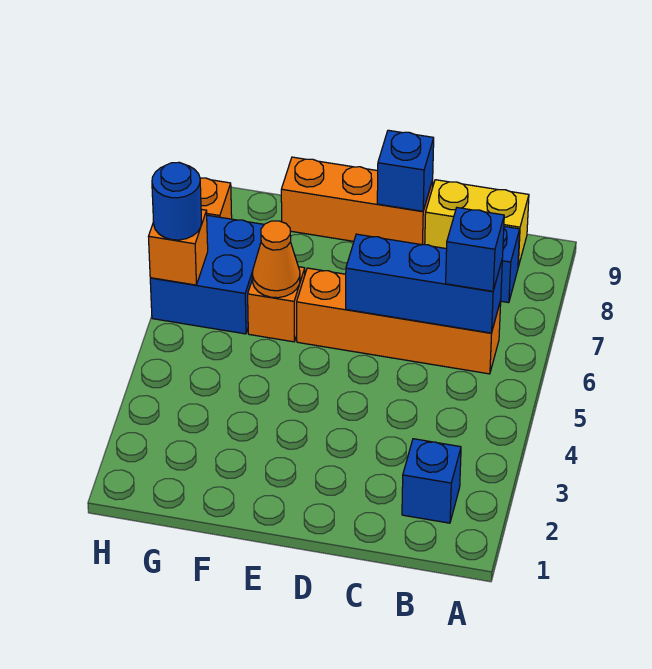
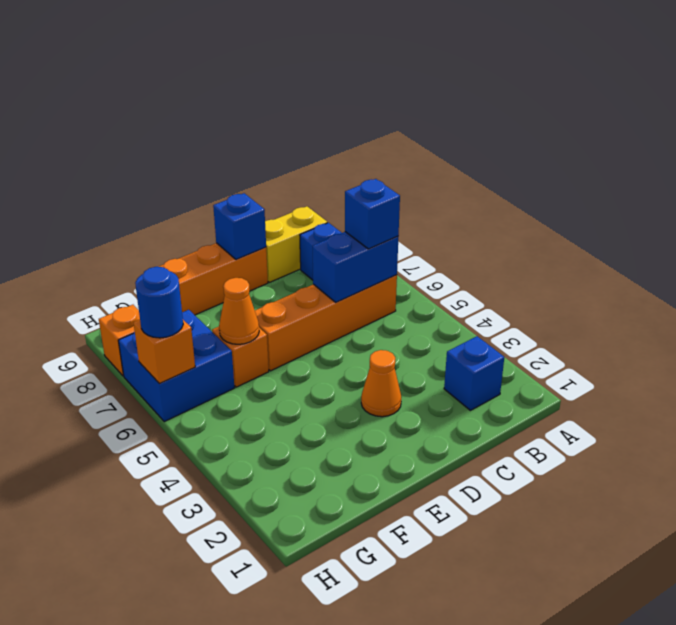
blue 1x3 brick [346,234,502,333] -> blue 1x2 brick [313,232,398,302]
none -> orange 1x1 cone [361,350,401,417]

